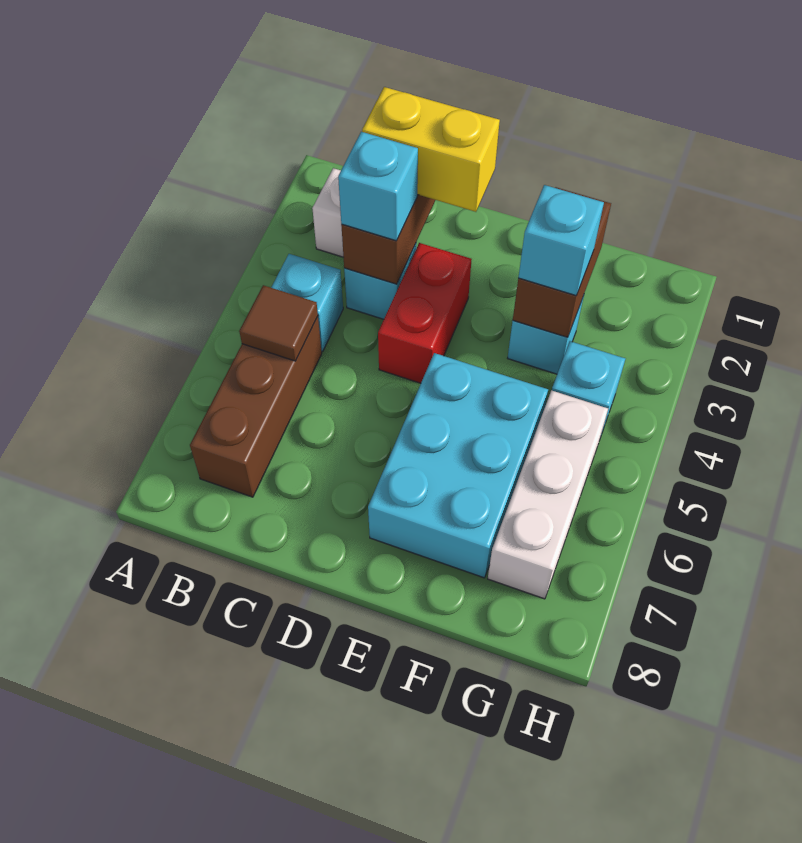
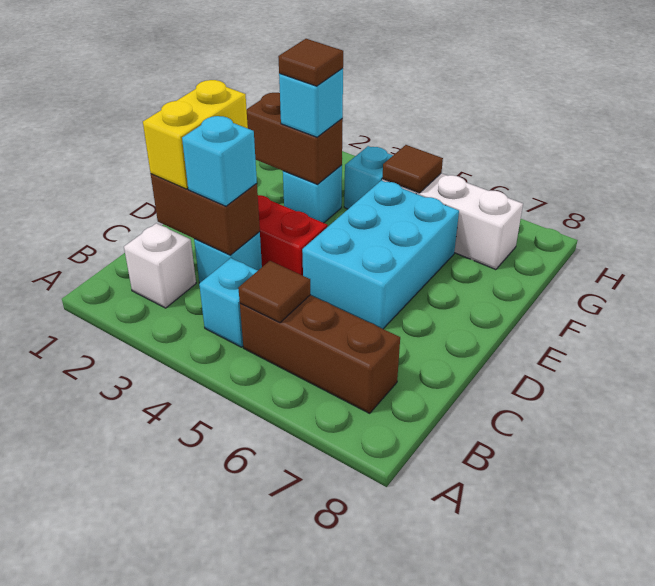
cyan 2x3 brick [368,353,548,578] -> cyan 2x3 brick turned to [302,180,459,329]
none -> brown 1x1 tile [278,39,343,86]
none -> brown 1x1 tile [382,145,443,193]

